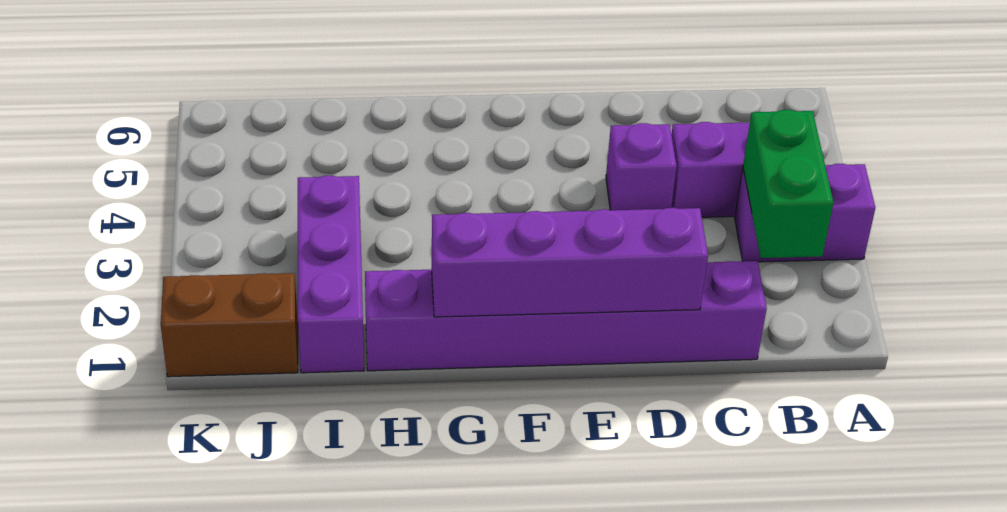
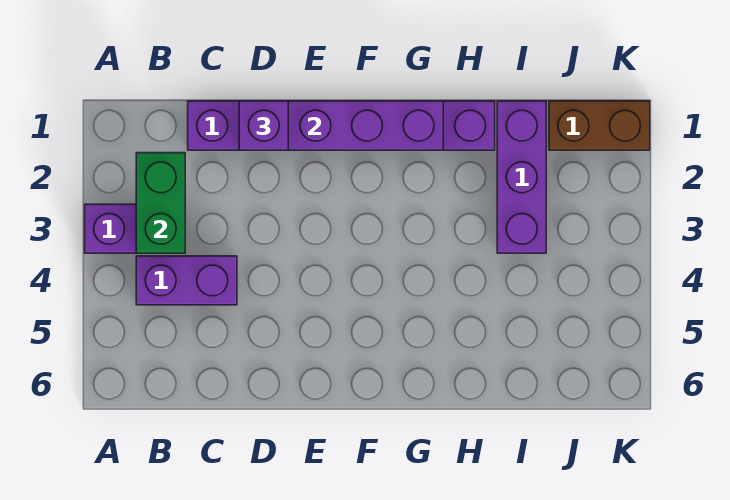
purple 1x1 brick [606,123,677,210] -> purple 1x1 brick moved to [239,101,288,150]

